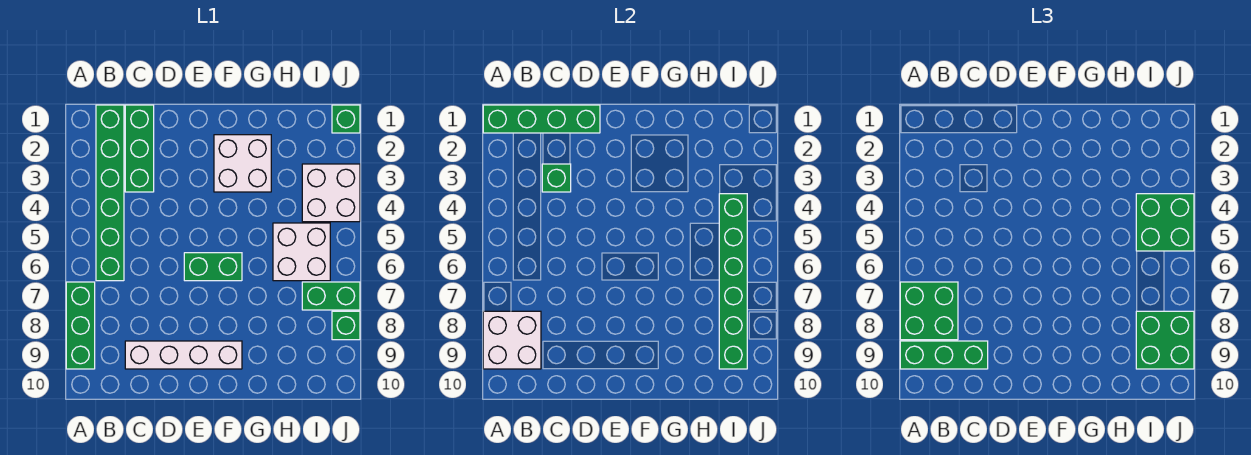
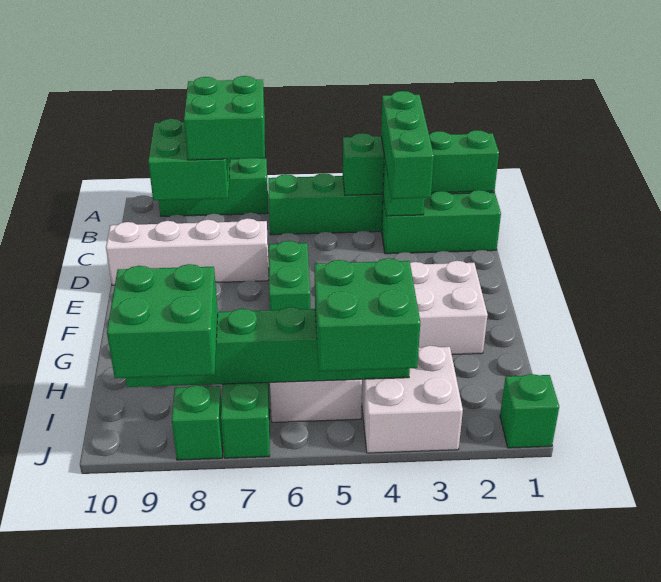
green 1x4 brick [483,105,600,133] -> green 1x4 brick turned to [343,130,499,195]
white 2x2 brick [483,311,541,369] -> green 2x2 brick [148,119,230,200]
green 1x3 brick [900,341,988,369] -> green 1x3 brick moved to [381,91,434,199]
white 1x4 brick [125,341,242,369] -> white 1x4 brick turned to [106,218,269,285]

